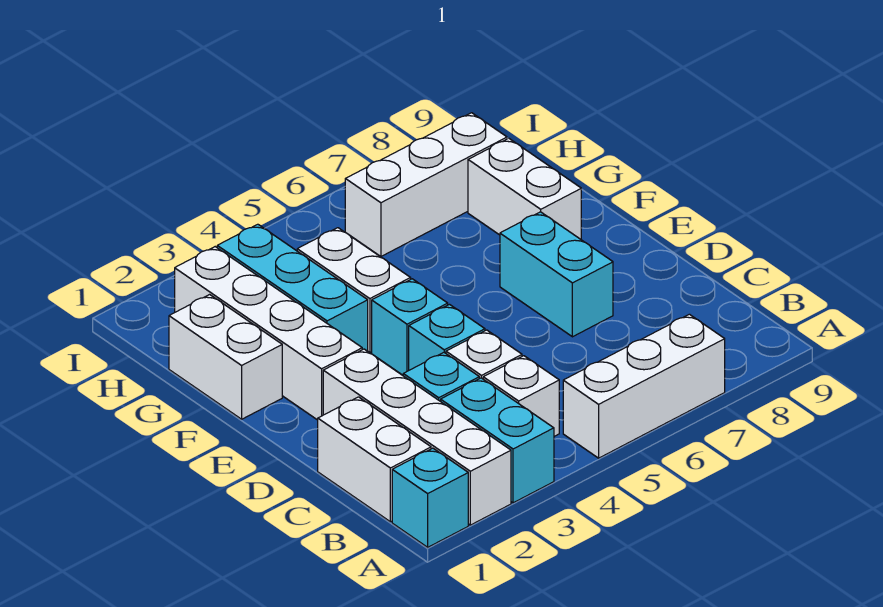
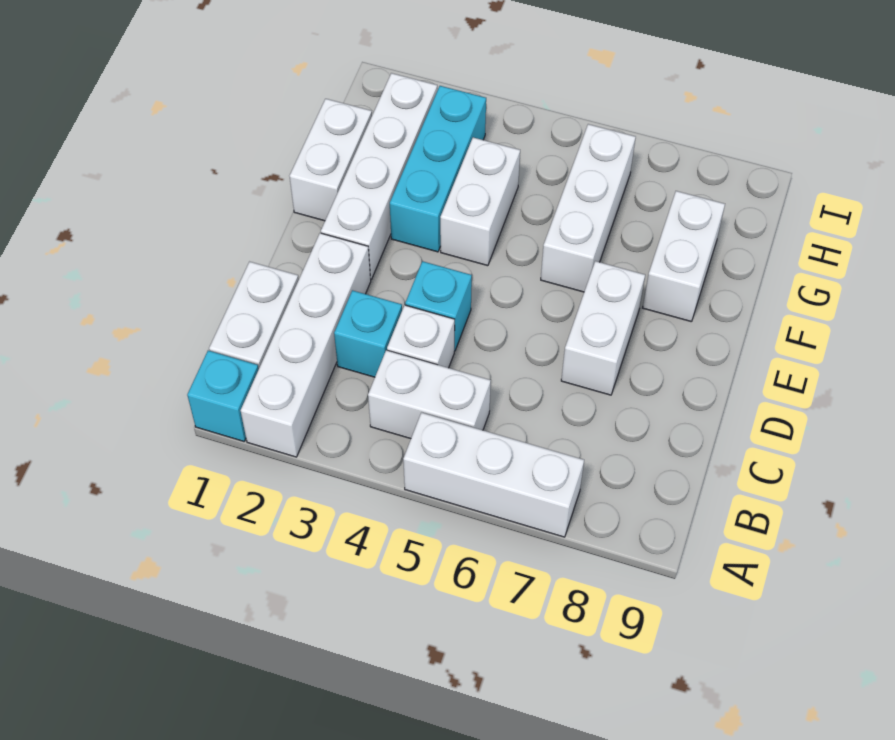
cyan 1x2 brick [441,378,554,503] -> none
white 1x1 brick [483,356,559,436] -> white 1x2 brick [368,350,491,439]
cyan 1x2 brick [500,212,613,337] -> white 1x2 brick [561,261,645,395]
cyan 1x1 brick [372,279,448,375] -> none
white 1x3 brick [345,113,507,257] -> white 1x3 brick turned to [541,124,636,292]

